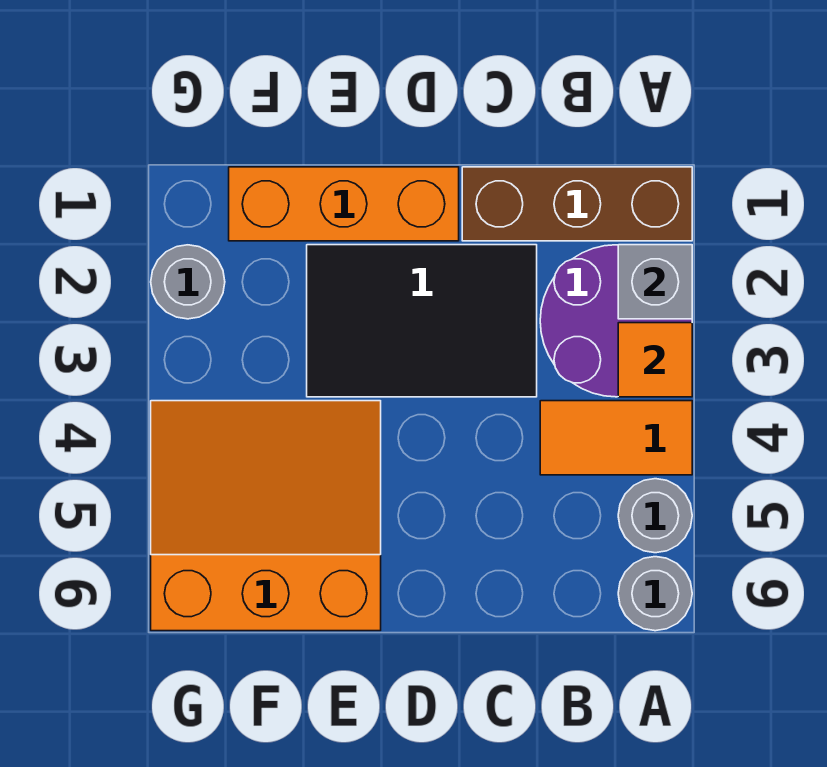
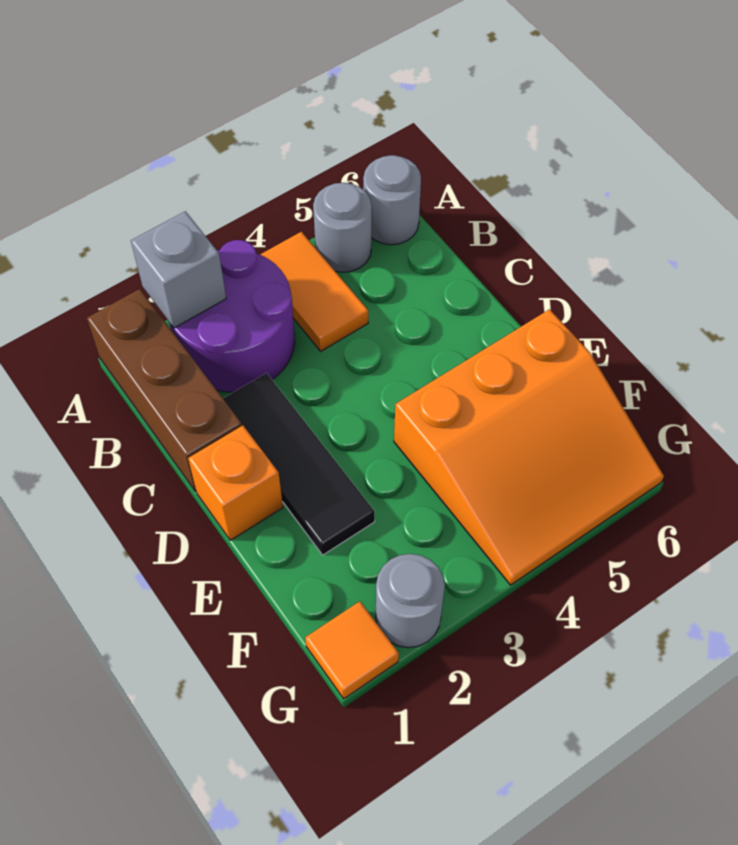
orange 1x1 tile [618,323,692,397] -> orange 1x1 tile moved to [305,601,399,699]
black 2x3 tile [307,245,537,397] -> black 1x3 tile [223,373,375,555]
orange 1x3 brick [229,167,459,241] -> orange 1x1 brick [188,426,283,540]
orange 3x3 slope [151,401,381,631] -> orange 3x3 slope turned to [394,309,664,585]

